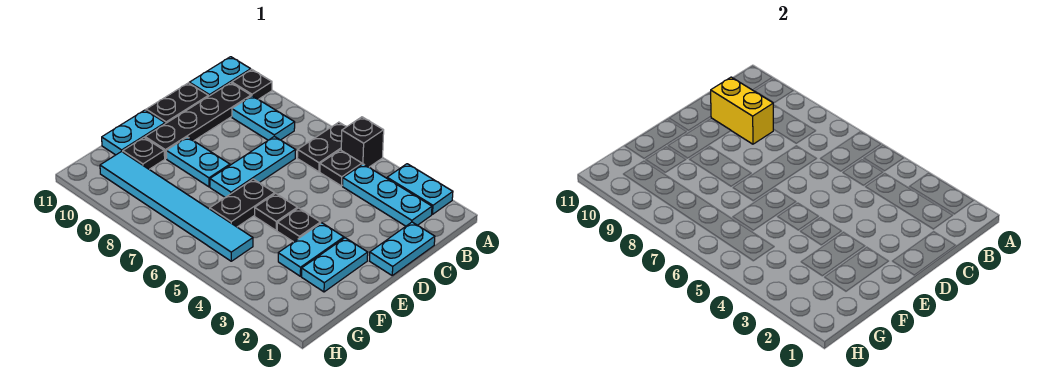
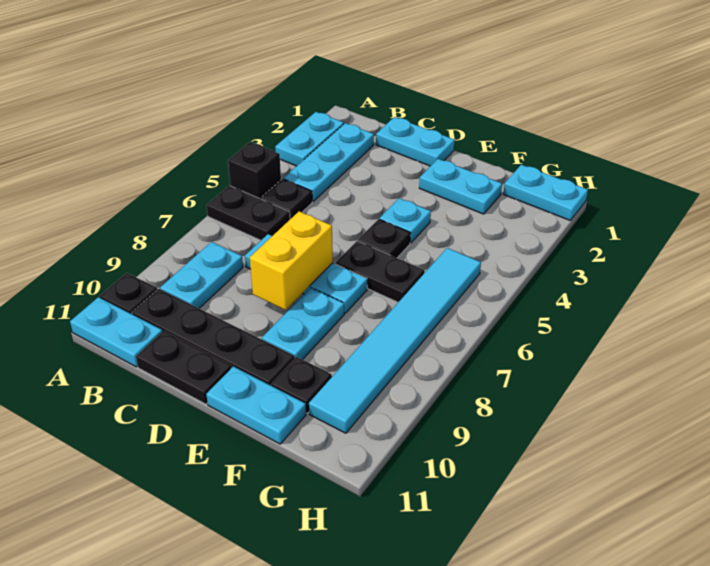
yellow 1x2 brick [711,77,773,144] -> yellow 1x2 brick moved to [250,211,333,310]
cyan 1x2 plate [278,223,344,276] -> cyan 1x2 plate moved to [503,165,588,221]
black 1x1 plate [277,208,321,242] -> cyan 1x1 plate [379,198,431,243]

